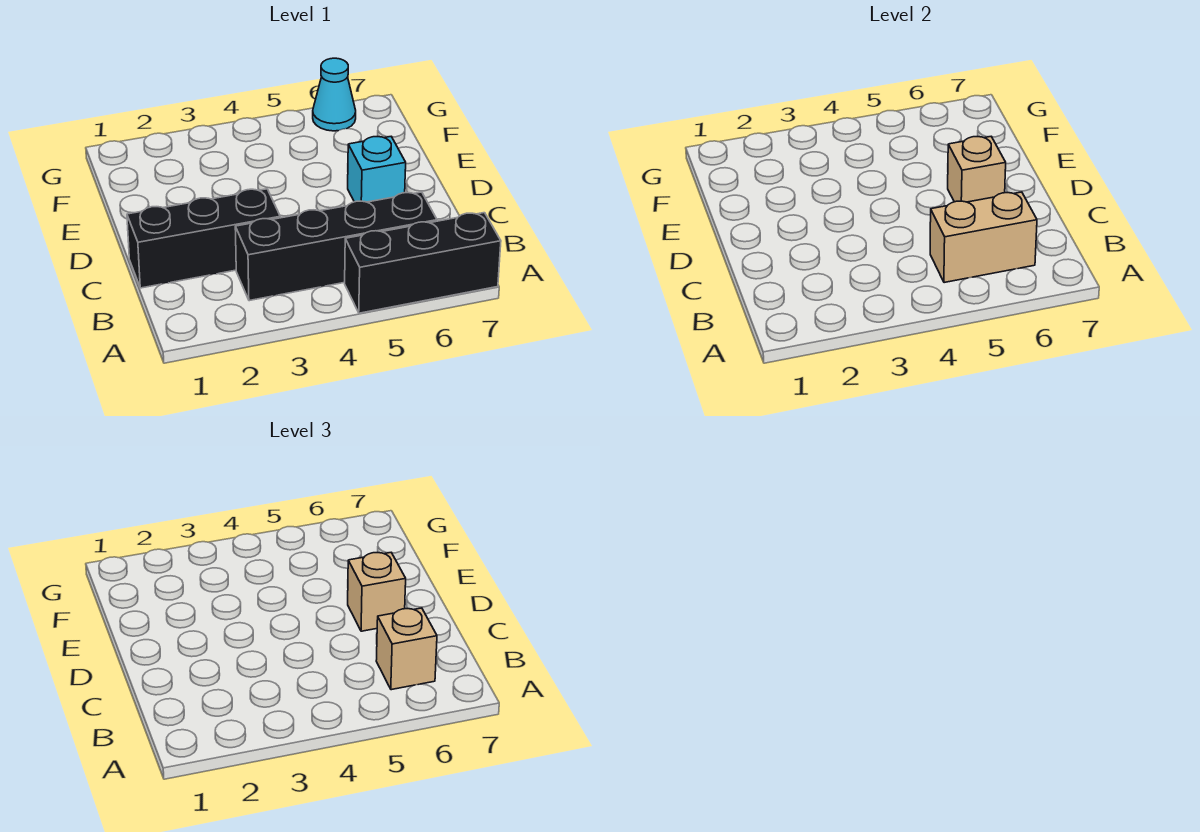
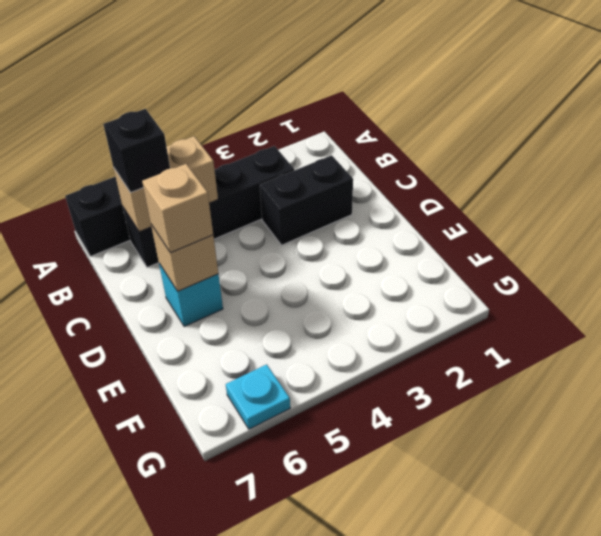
tan 1x1 brick [376,608,437,690] -> black 1x1 brick [103,109,170,193]
black 1x3 brick [127,189,280,288] -> black 1x2 brick [260,155,353,245]
cyan 1x1 cone [313,58,356,131] -> cyan 1x1 plate [226,364,290,429]

